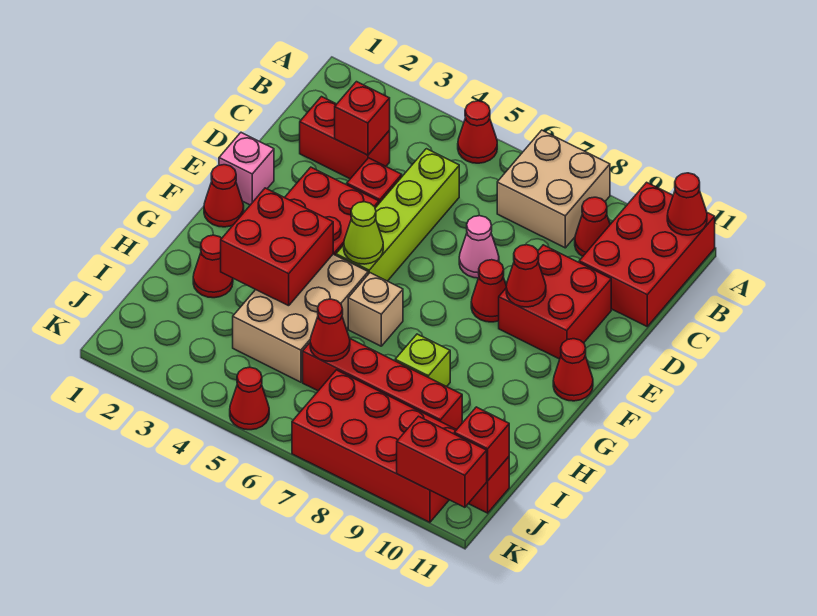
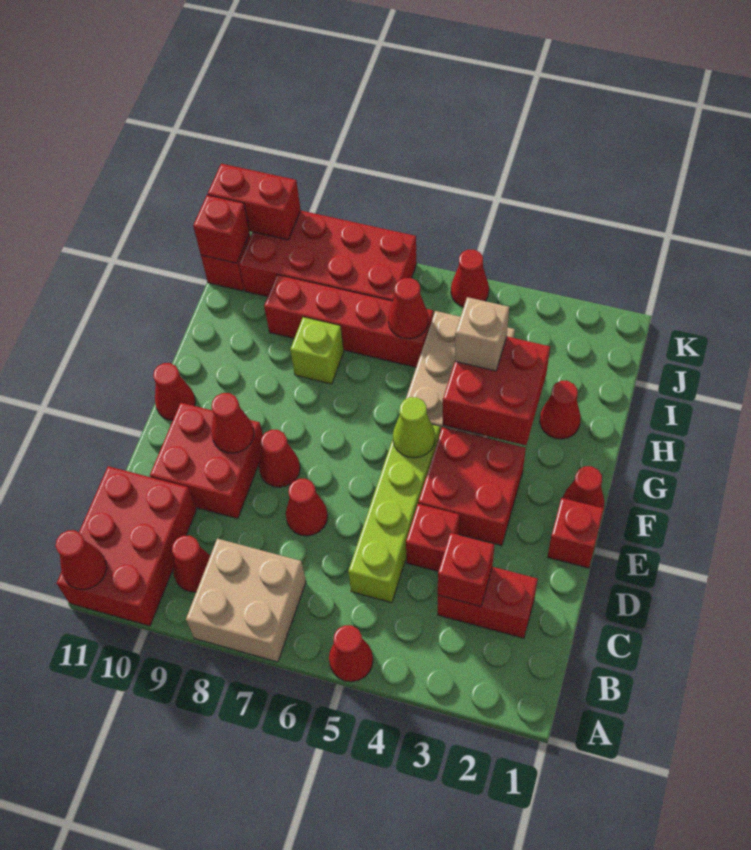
pink 1x1 cone [459,216,499,278] -> red 1x1 cone [286,479,328,536]
pink 1x1 brick [219,133,274,205] -> red 1x1 brick [548,498,604,568]
tan 1x1 brick [348,273,403,346] -> tan 1x1 brick moved to [455,297,509,371]

